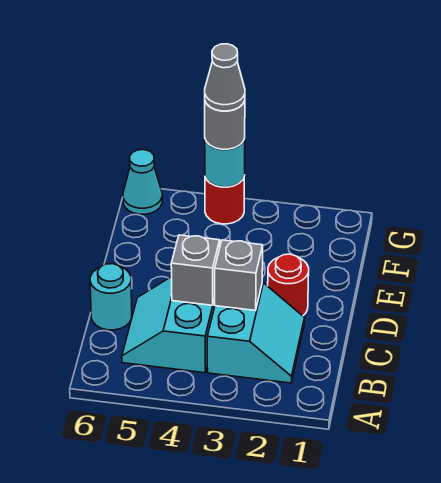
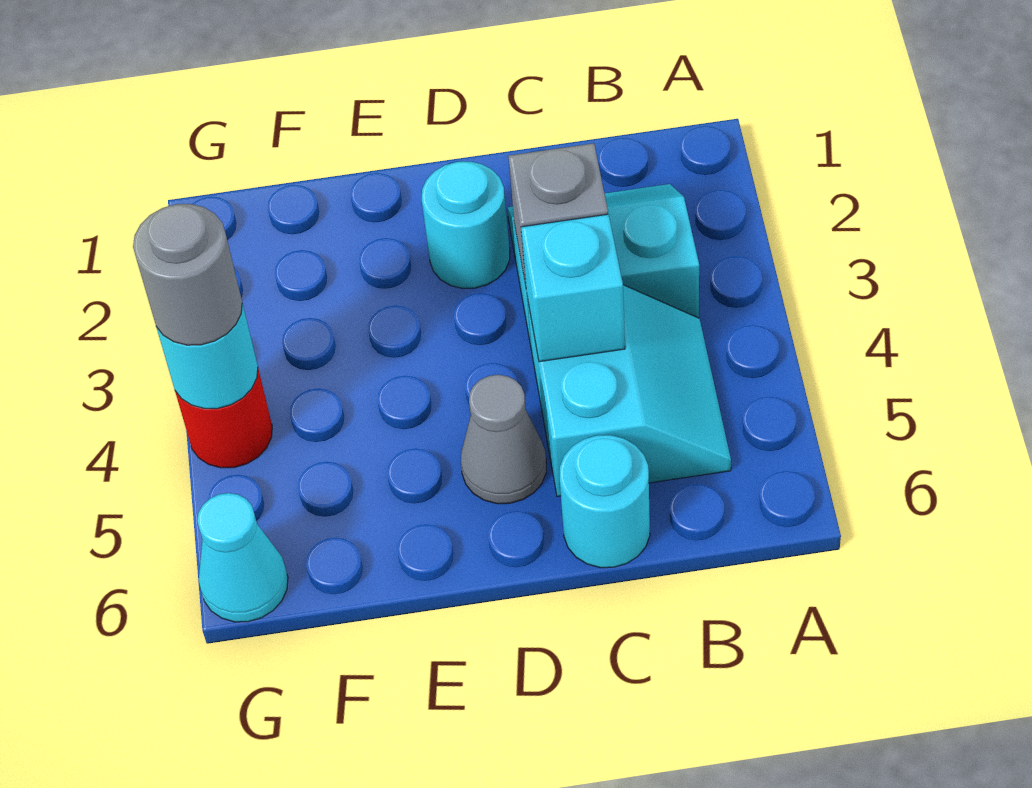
cyan 2x2 slope [122,277,215,373] -> cyan 2x2 slope turned to [527,285,731,496]
grey 1x1 brick [171,235,220,305] -> cyan 1x1 brick [521,214,625,362]
red 1x1 round brick [268,254,309,316] -> cyan 1x1 round brick [422,161,510,288]
grey 1x1 cone [205,44,245,111] -> grey 1x1 cone moved to [461,375,546,504]

